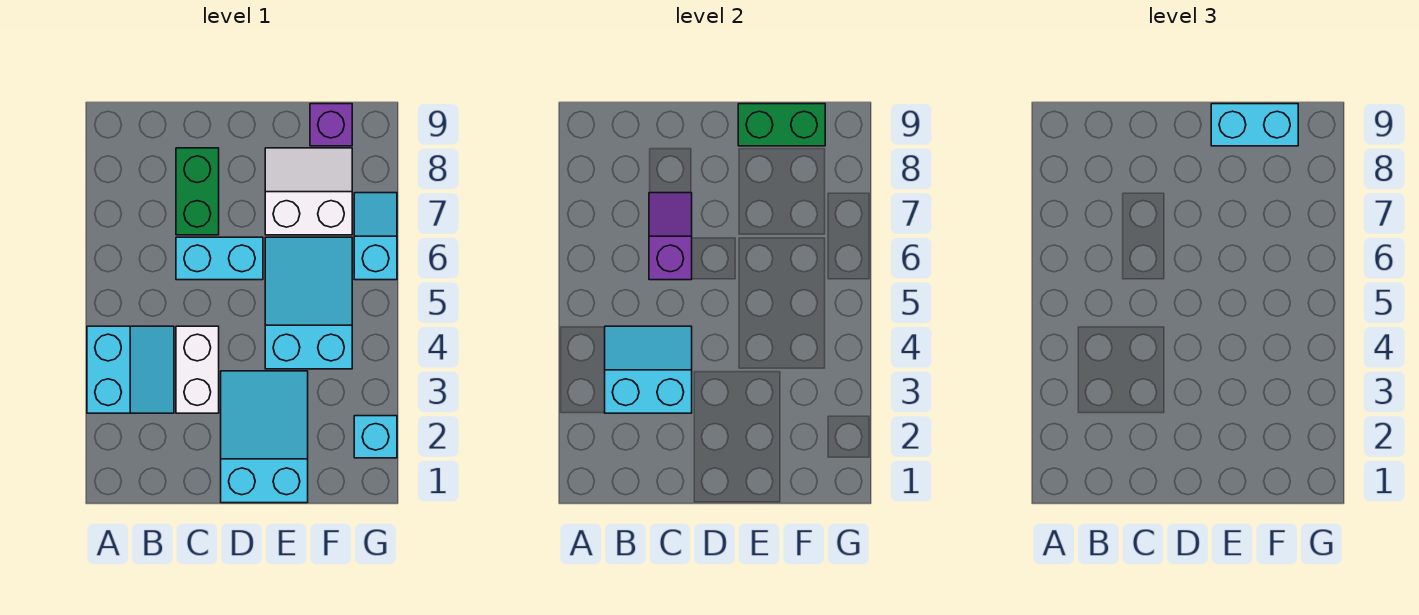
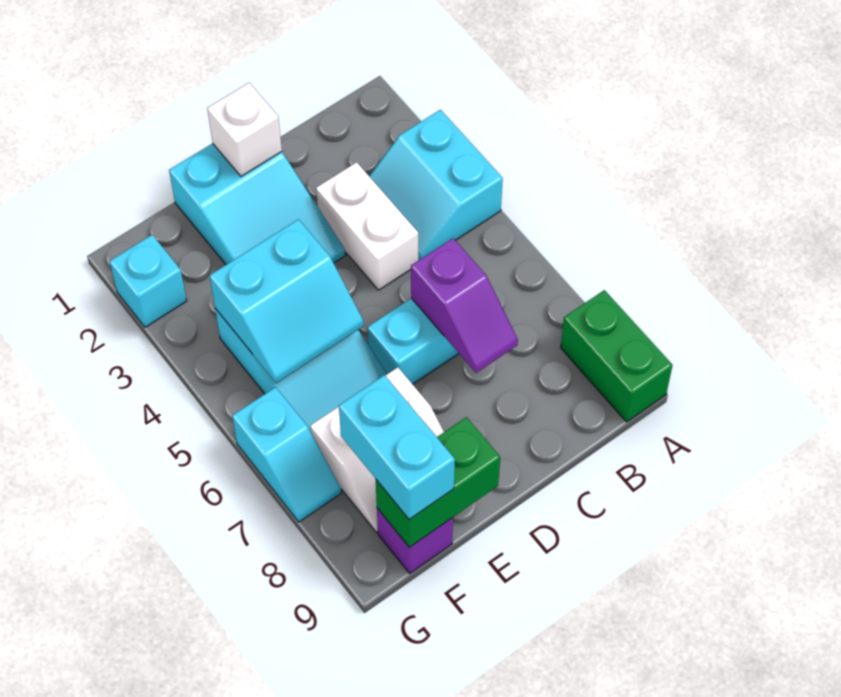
cyan 2x2 slope [605,326,692,413] -> cyan 2x2 slope moved to [210,219,364,383]
green 1x2 brick [176,148,219,235] -> green 1x2 brick moved to [561,290,673,422]
none -> white 1x1 brick [207,83,282,176]
cyan 1x2 brick [1211,104,1298,146] -> cyan 1x2 brick turned to [339,375,455,519]

